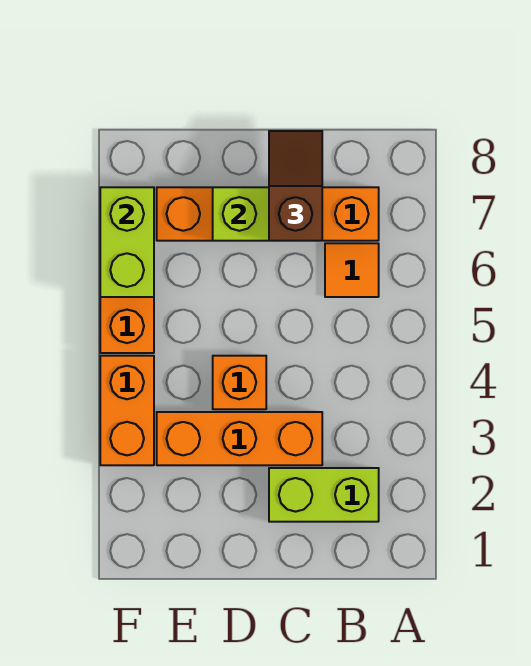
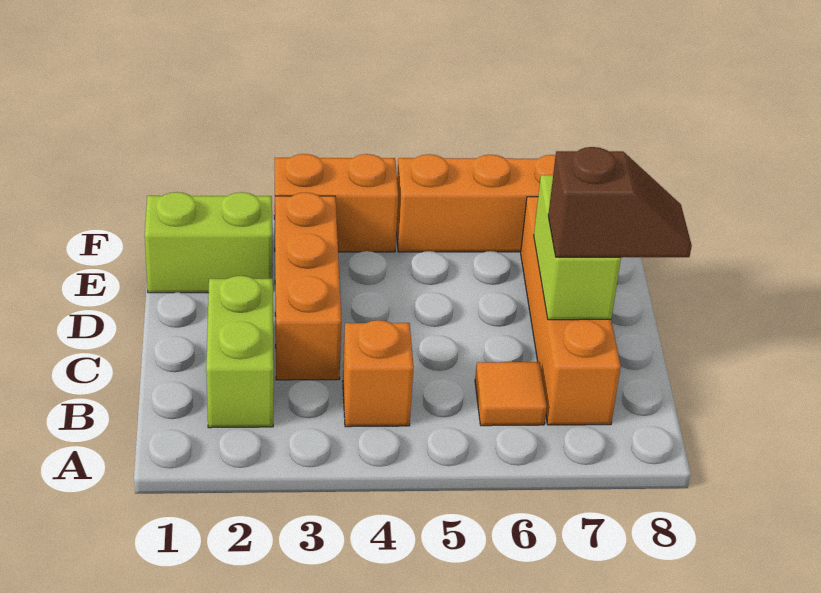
orange 1x1 brick [213,356,266,409] -> orange 1x1 brick moved to [343,320,414,427]
lime 1x2 brick [100,187,154,297] -> lime 1x2 brick moved to [145,192,272,293]

